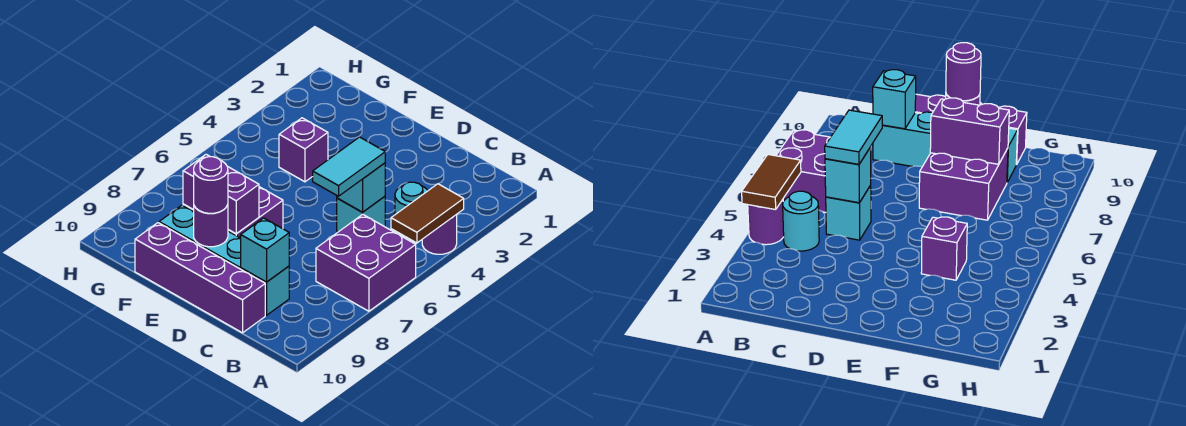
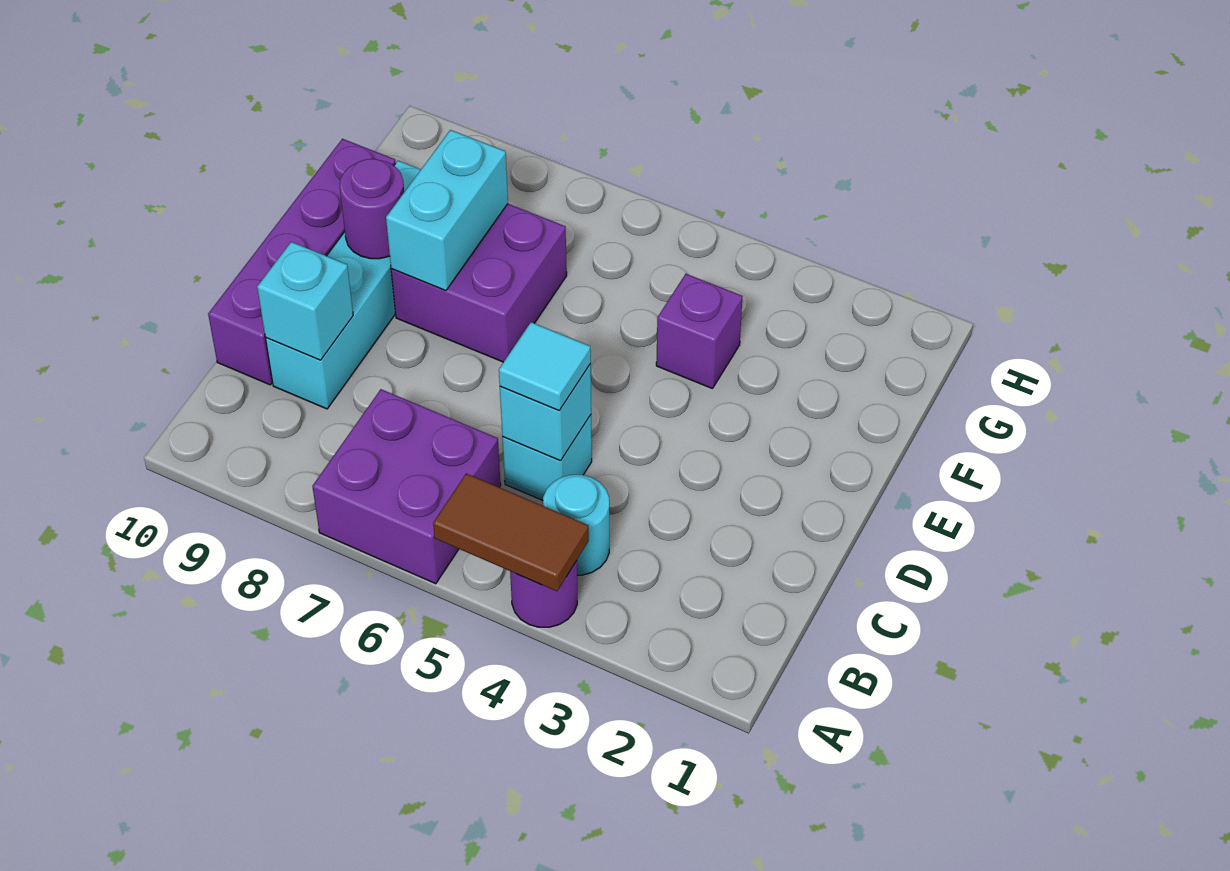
cyan 1x2 tile [313,137,385,196] -> cyan 1x1 tile [499,322,591,410]
purple 1x2 brick [183,154,259,234] -> cyan 1x2 brick [386,130,508,291]
purple 1x1 round brick [194,157,228,213] -> none

